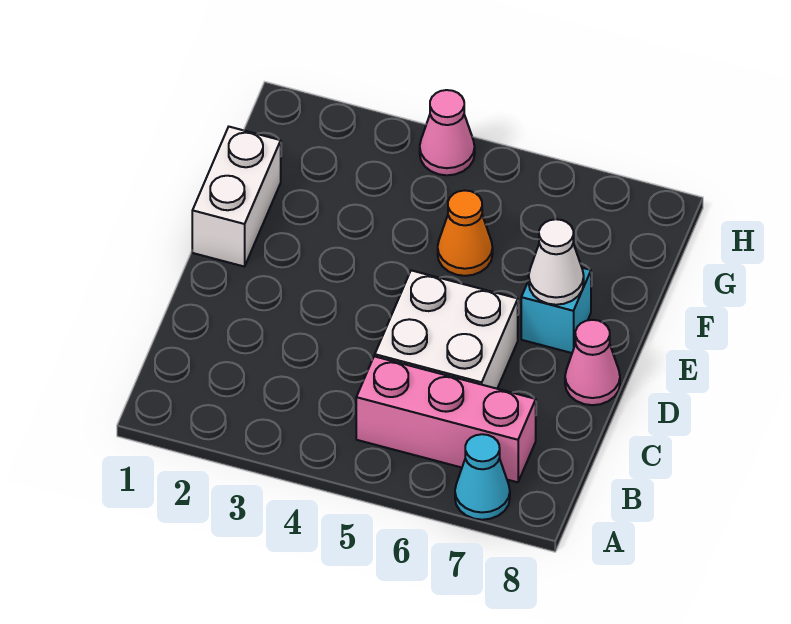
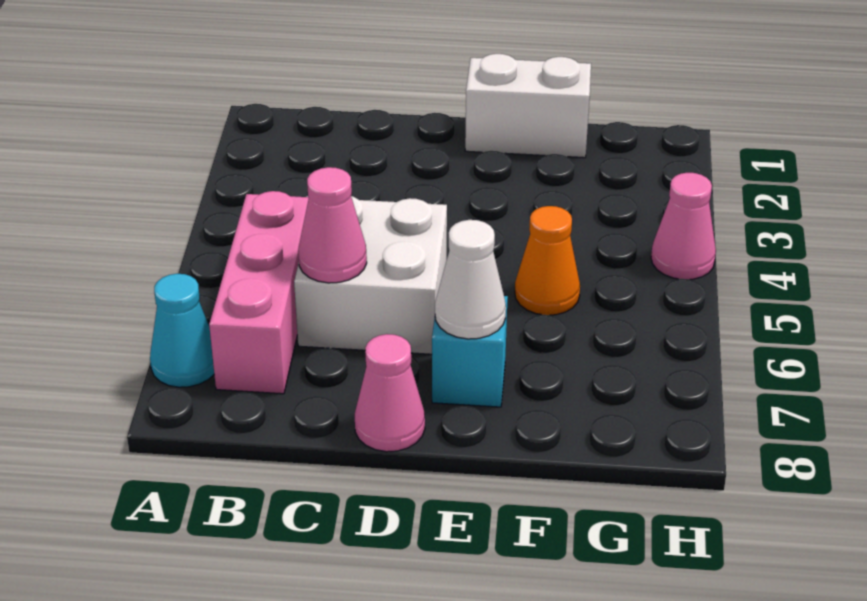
none -> pink 1x1 cone [298,167,367,283]

